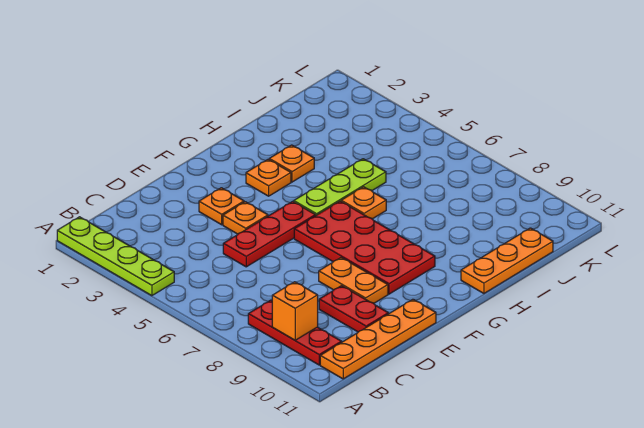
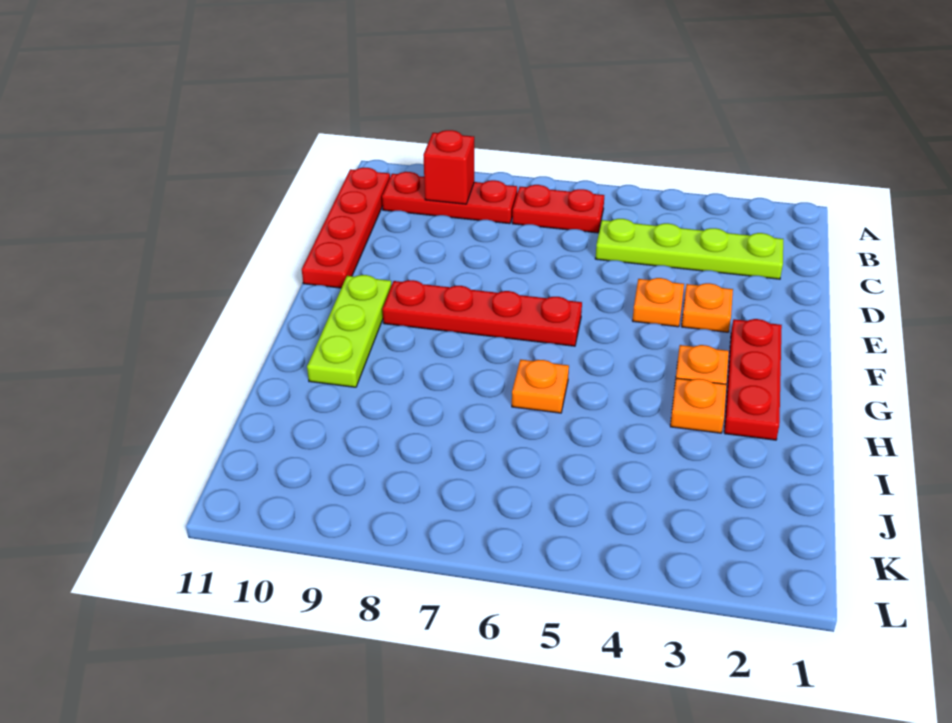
lime 1x4 plate [57,217,174,296] -> lime 1x4 plate moved to [595,219,783,279]
orange 1x1 brick [272,282,318,340] -> red 1x1 brick [423,130,474,204]
orange 1x4 plate [320,299,436,379] -> red 1x4 plate [302,168,390,288]
red 1x3 plate [223,201,316,267] -> red 1x3 plate moved to [724,319,782,440]
red 1x2 plate [319,286,388,332] -> red 1x2 plate moved to [512,185,604,233]
orange 1x2 plate [319,258,388,303] -> none
red 2x4 plate [294,201,435,294] -> red 1x4 plate [382,280,582,346]
lime 1x3 plate [294,159,386,215] -> lime 1x3 plate moved to [307,275,391,387]
orange 1x3 plate [461,228,553,293] -> none

